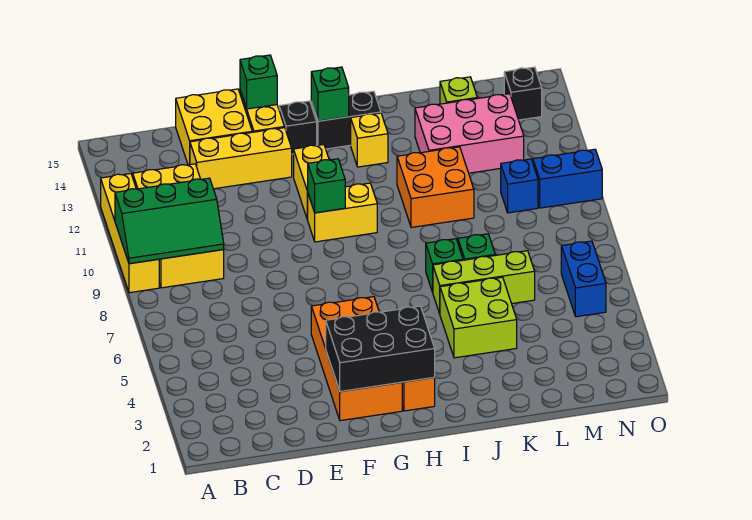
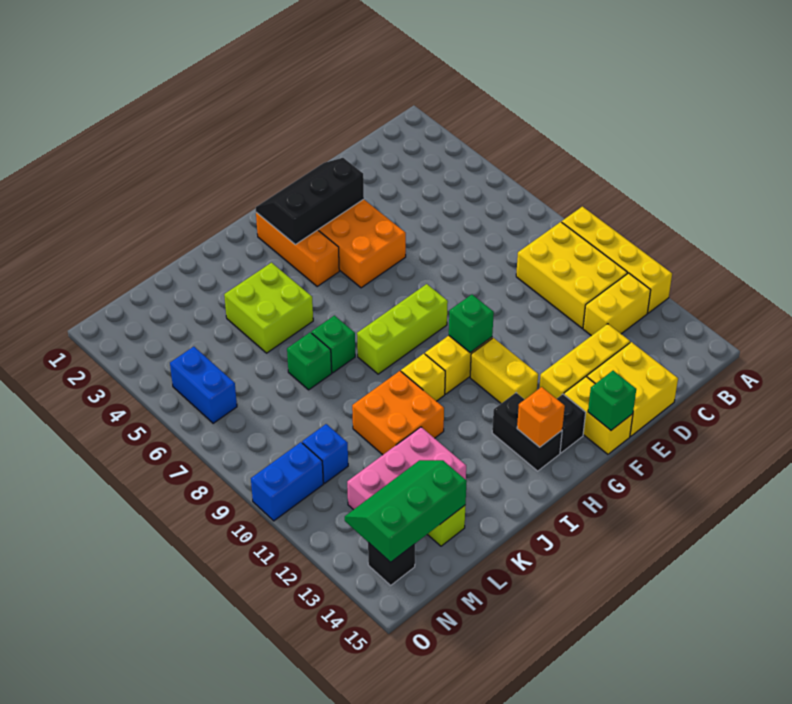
green 2x3 slope [115,178,224,264] -> green 2x3 slope moved to [345,460,467,562]
black 2x3 brick [326,306,435,392] -> black 2x3 slope [256,158,364,245]
black 1x2 brick [311,91,381,149] -> black 1x2 brick turned to [492,393,562,471]
green 1x1 brick [311,67,349,121] -> orange 1x1 brick [517,387,565,447]
yellow 1x1 brick [351,113,388,167] -> yellow 1x1 brick moved to [401,354,445,401]
lime 1x3 brick [433,251,535,314] -> lime 1x3 brick moved to [357,284,448,374]

